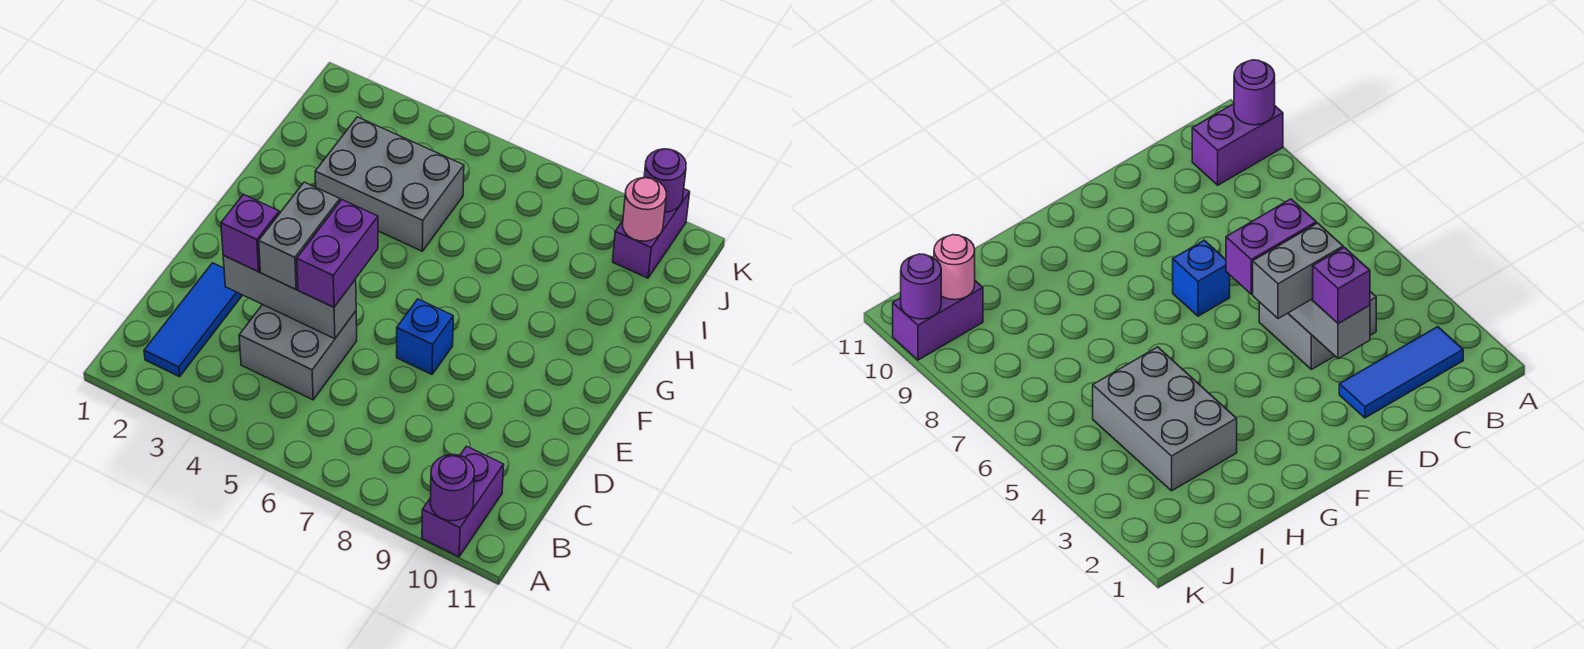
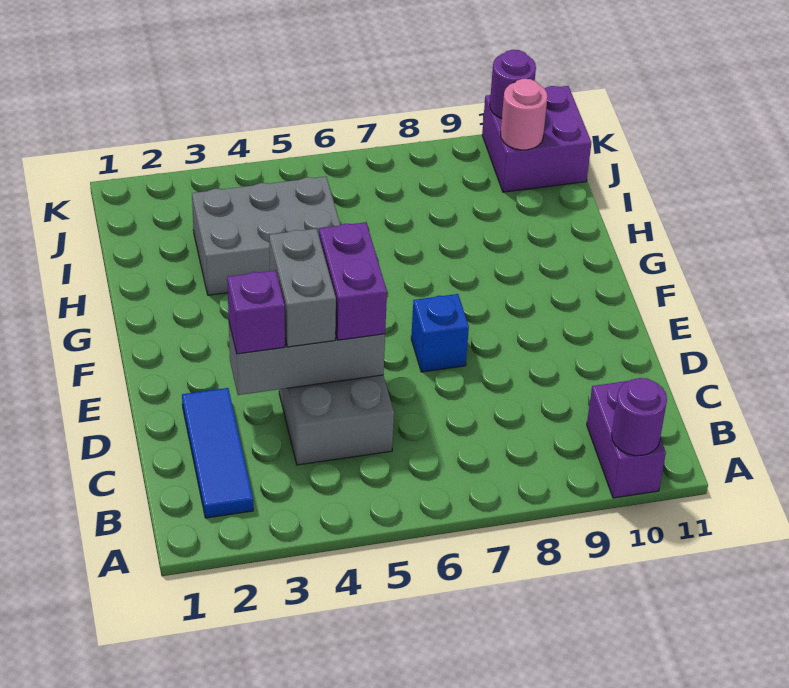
purple 1x2 brick [613,189,690,278] -> purple 2x2 brick [482,86,591,192]

